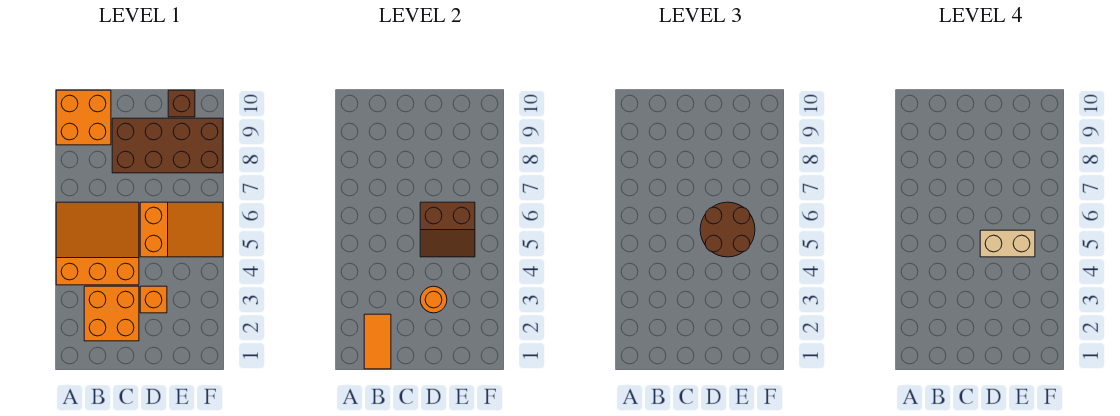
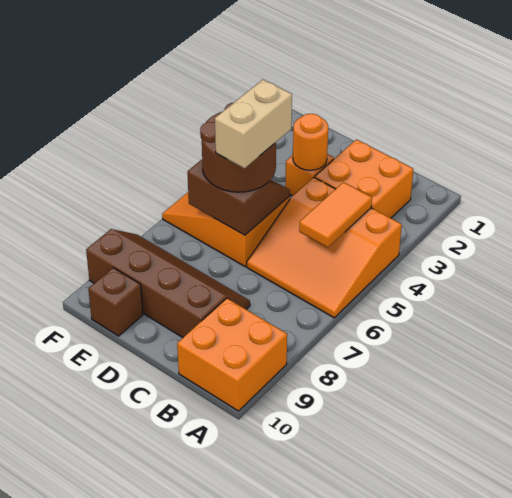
orange 1x2 tile [364,314,391,369] -> orange 1x2 tile moved to [299,182,372,247]
brown 2x4 brick [112,118,223,173] -> brown 2x4 slope [86,229,250,337]
tan 1x2 brick [980,230,1035,257] -> tan 1x2 brick turned to [215,80,292,168]

